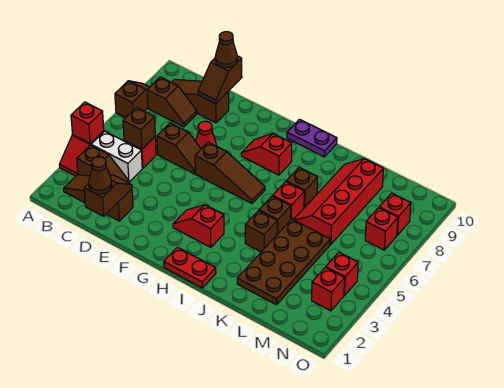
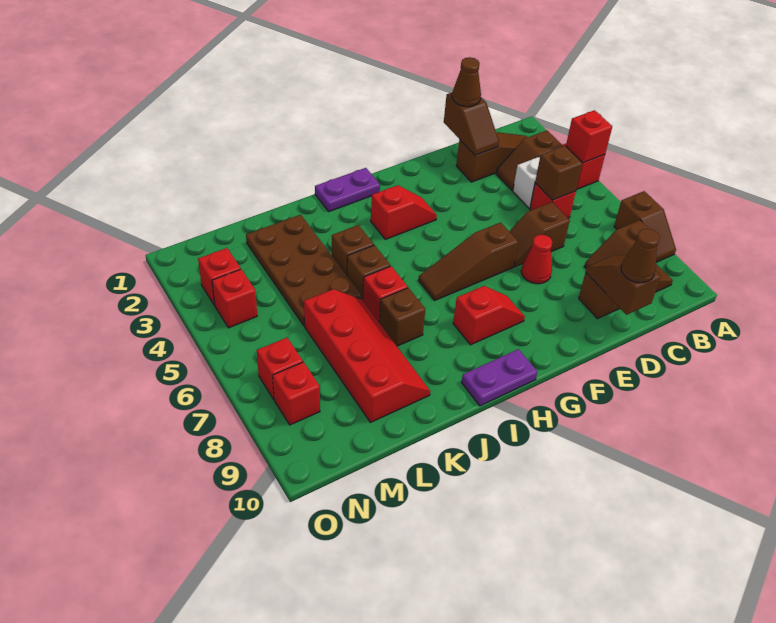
red 1x2 plate [164,247,216,288] -> purple 1x2 plate [315,168,380,212]

